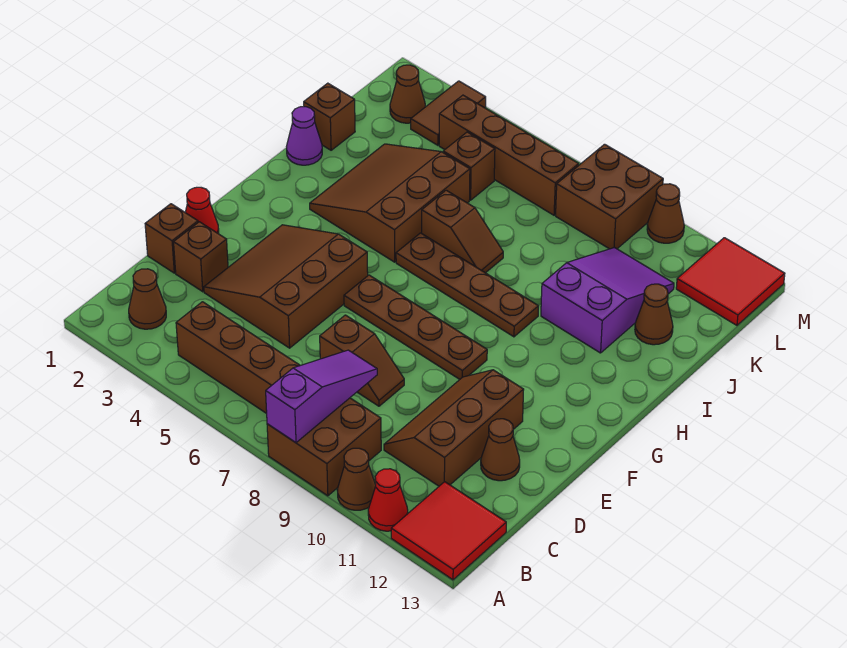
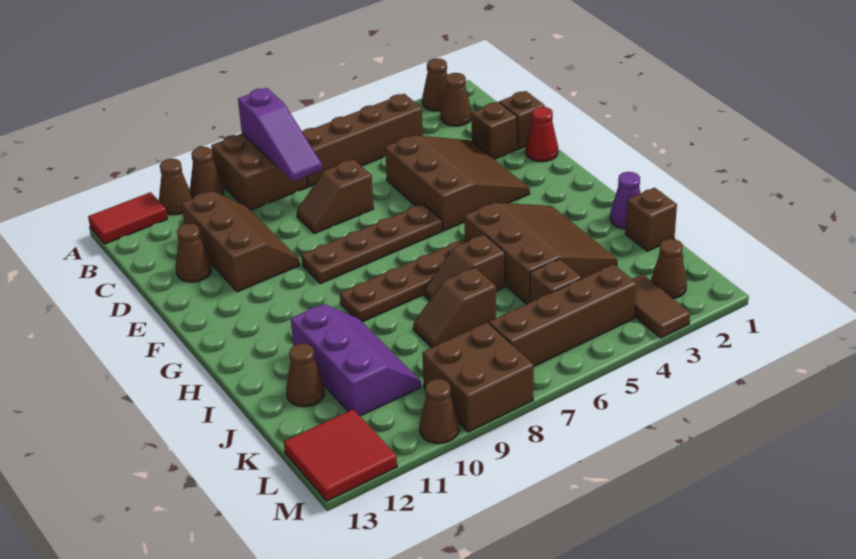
none -> brown 1x1 cone [422,58,447,111]
red 1x1 cone [368,469,408,531] -> brown 1x1 cone [159,159,192,215]
red 2x2 tile [391,482,506,580] -> red 1x2 tile [88,192,167,244]
purple 2x3 slope [541,248,674,353] -> purple 2x3 slope turned to [291,304,421,416]
none -> brown 1x2 slope [413,267,496,348]

